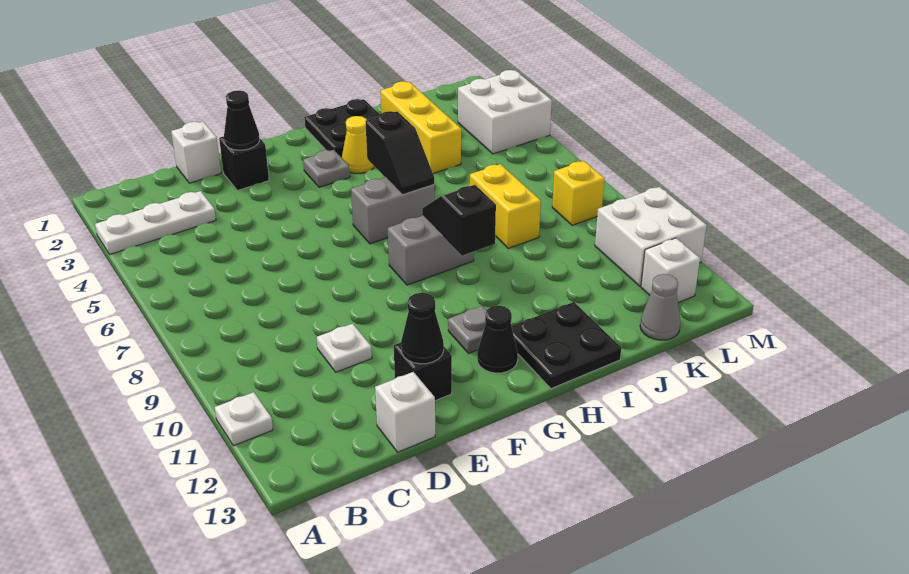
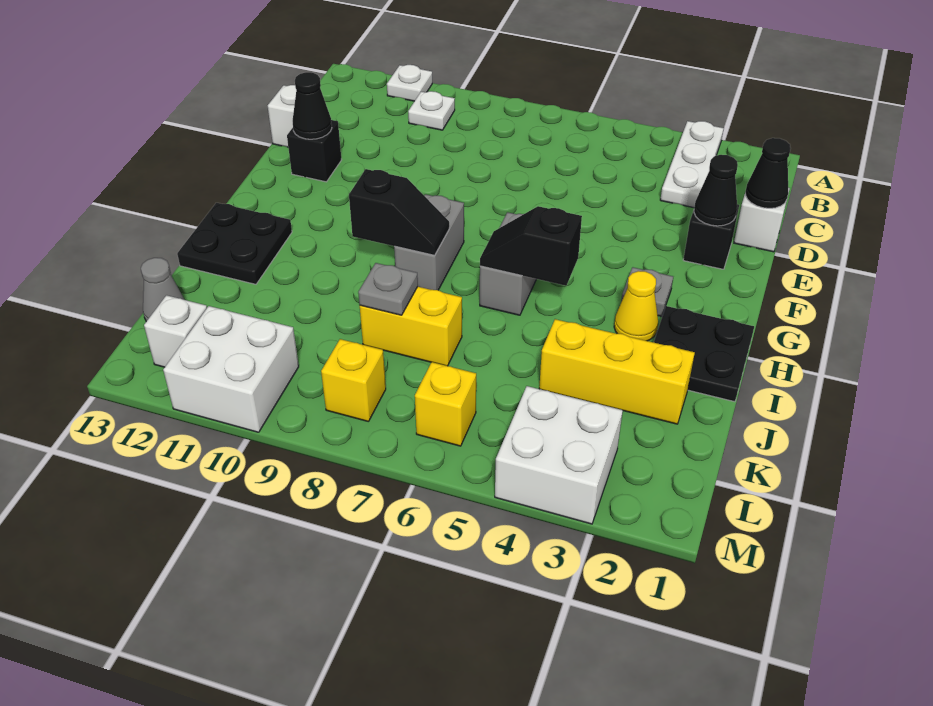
white 1x1 plate [317,324,372,372] -> white 1x1 plate moved to [408,91,455,130]
grey 1x1 plate [448,306,487,353] -> grey 1x1 plate moved to [358,263,418,315]
black 1x1 cone [477,306,518,373] -> black 1x1 cone moved to [745,138,791,208]
none -> yellow 1x1 brick [415,362,476,446]

